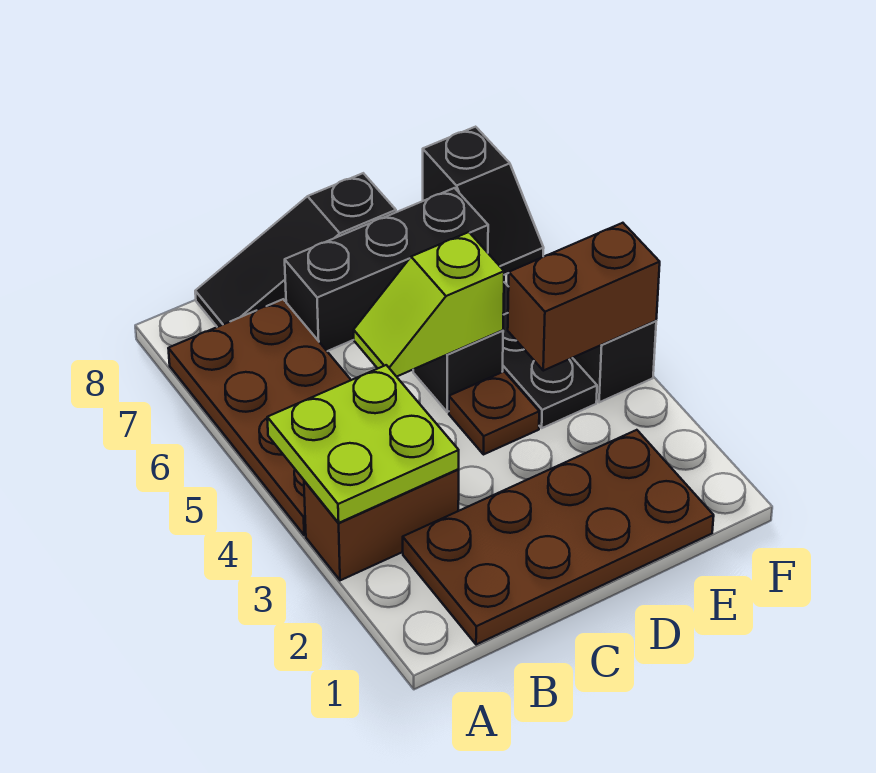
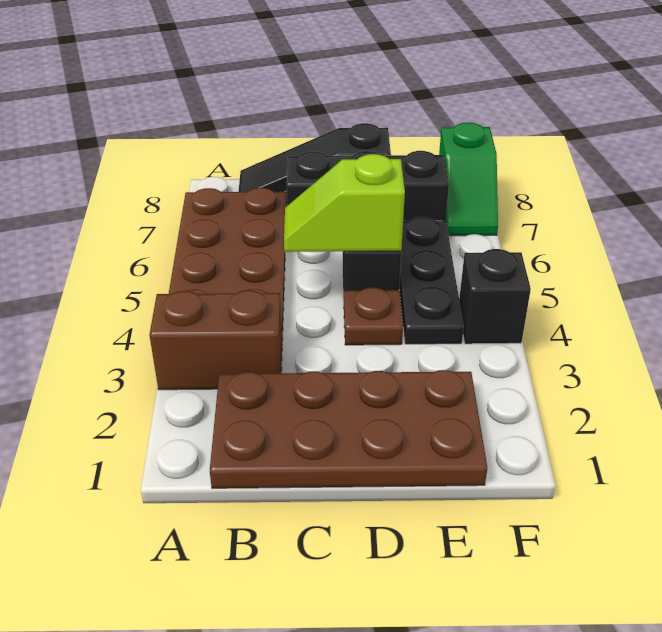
lime 2x2 plate [267,365,459,523] -> none
brown 1x2 brick [508,223,660,371] -> none
black 1x2 slope [423,127,544,275] -> green 1x2 slope [439,123,498,236]

